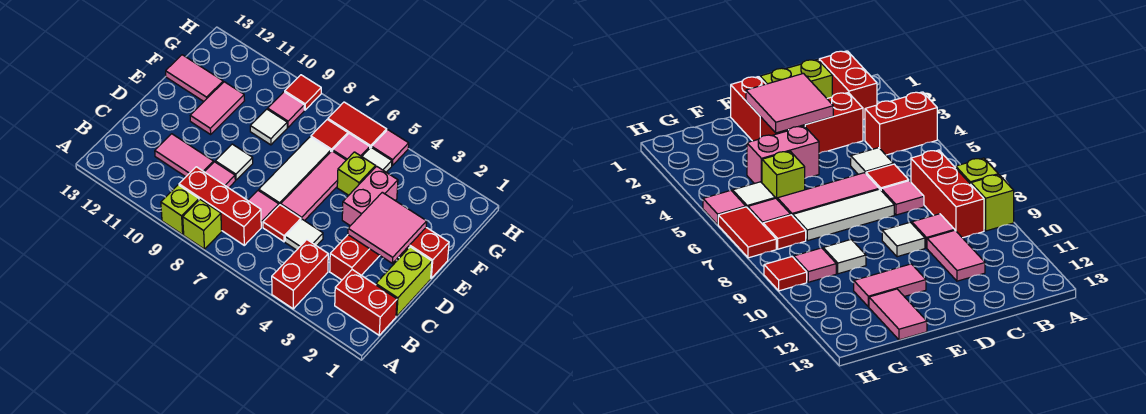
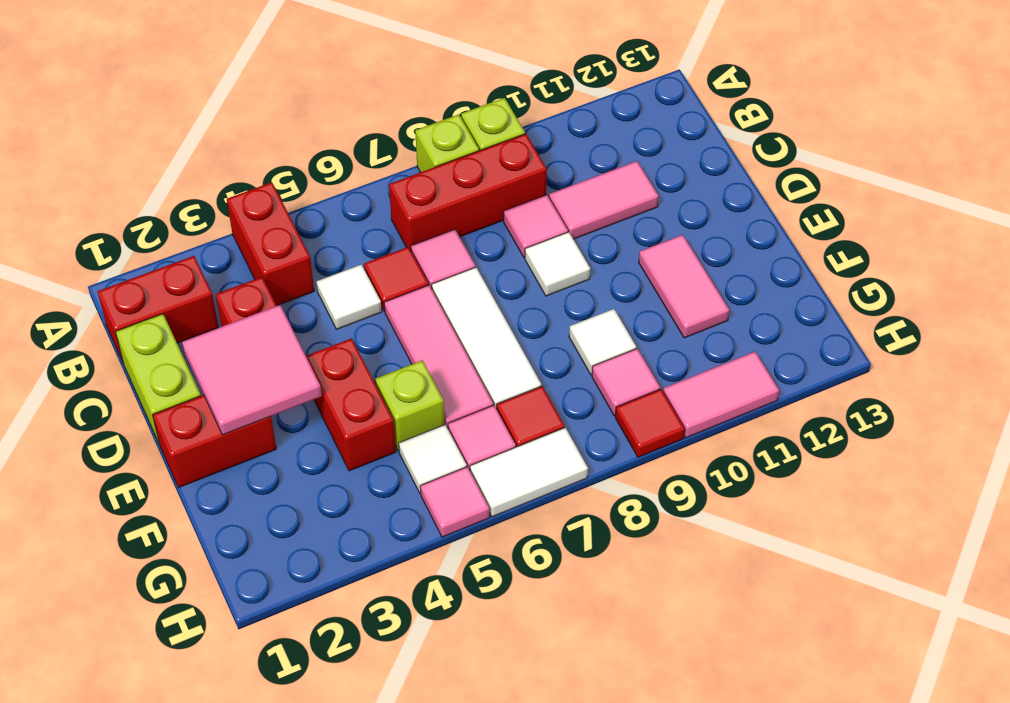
pink 1x2 brick [342,166,398,226] -> red 1x2 brick [306,338,396,471]
pink 1x2 tile [166,55,223,101] -> pink 1x2 tile moved to [663,352,779,438]
red 1x2 tile [328,102,387,148] -> white 1x2 tile [470,428,588,517]

